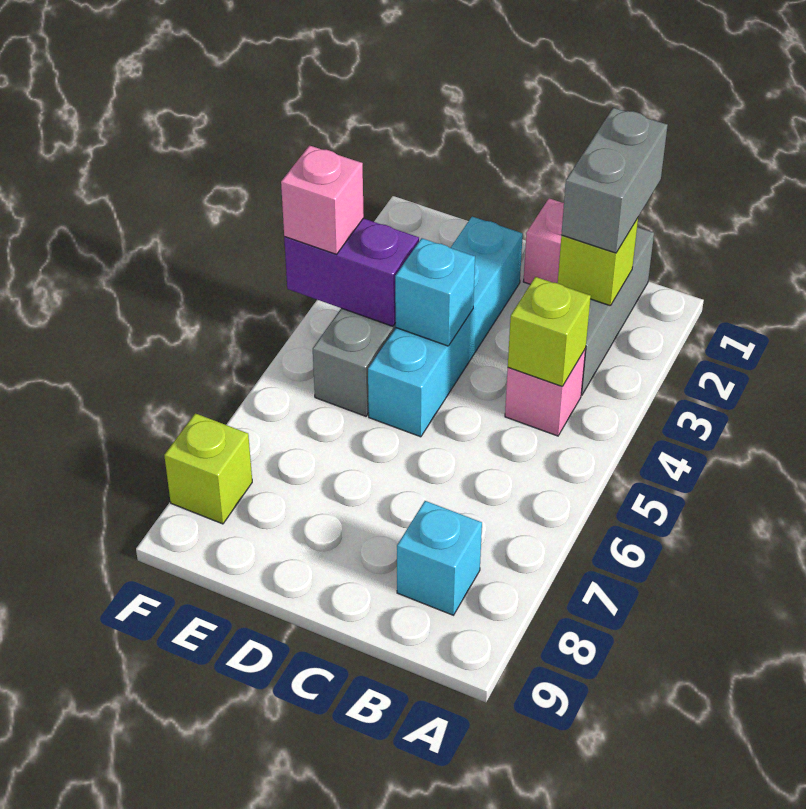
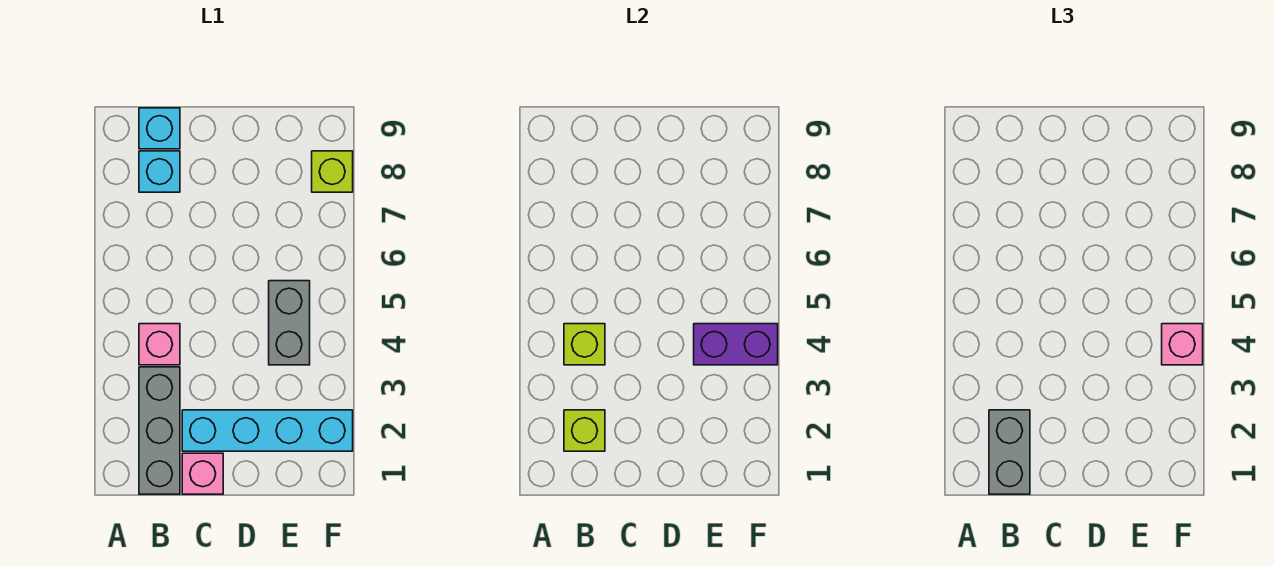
cyan 1x4 brick [368,217,523,437] -> cyan 1x4 brick turned to [182,410,353,451]
cyan 1x1 brick [395,238,475,346] -> cyan 1x1 brick moved to [139,108,180,149]

